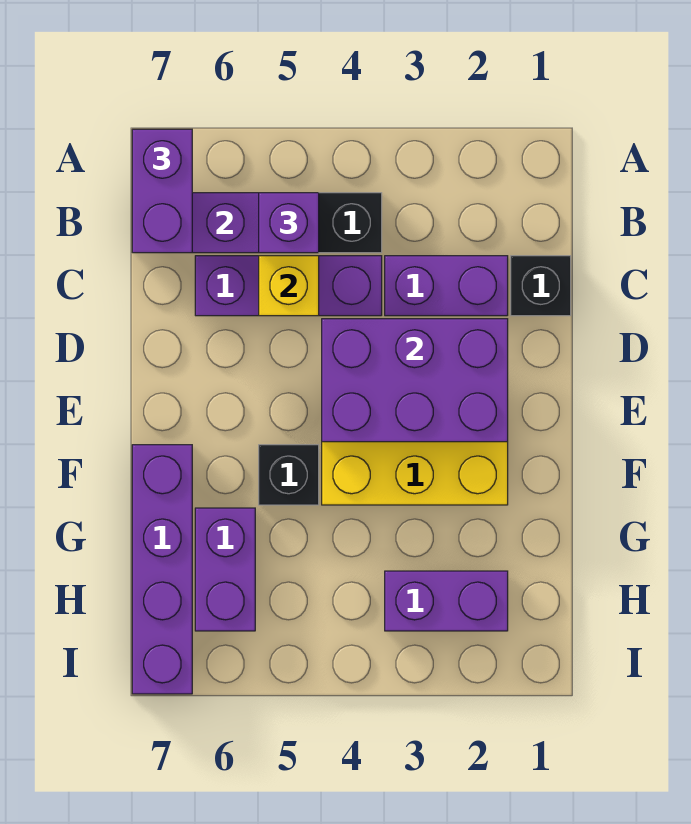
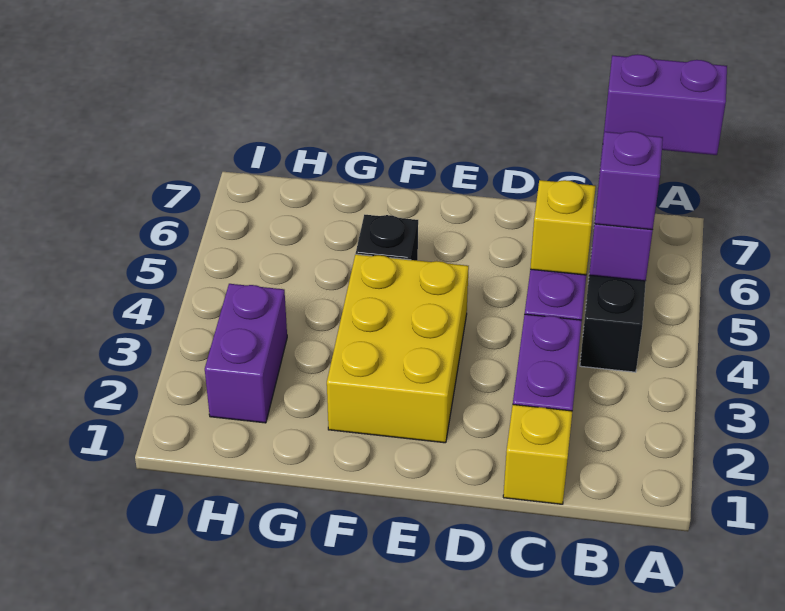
black 1x1 brick [511,256,571,316] -> yellow 1x1 brick [503,405,572,504]
purple 2x3 brick [322,319,508,442] -> none
purple 1x4 brick [132,445,192,694] -> none
purple 1x2 brick [195,508,255,631] -> none

